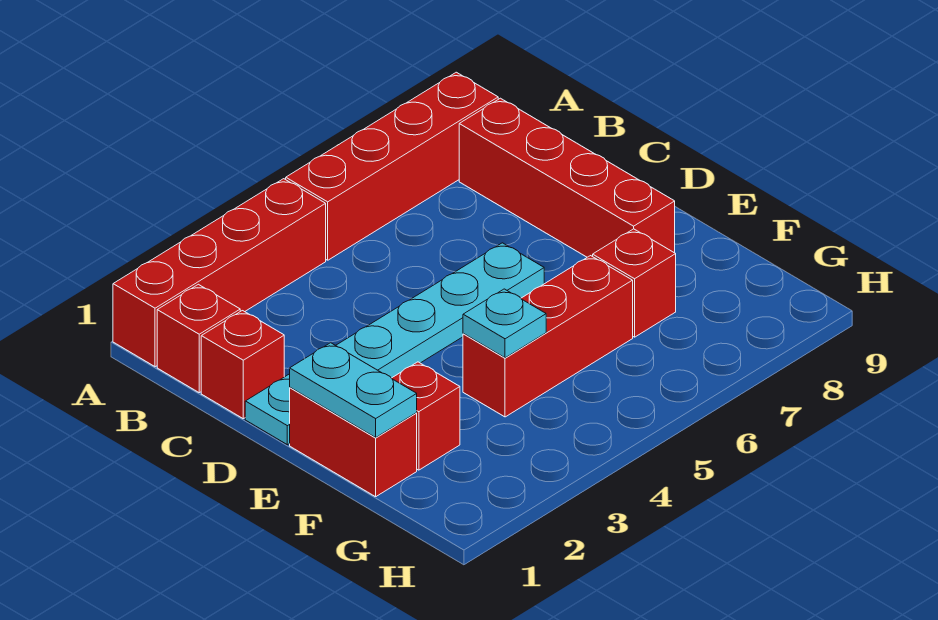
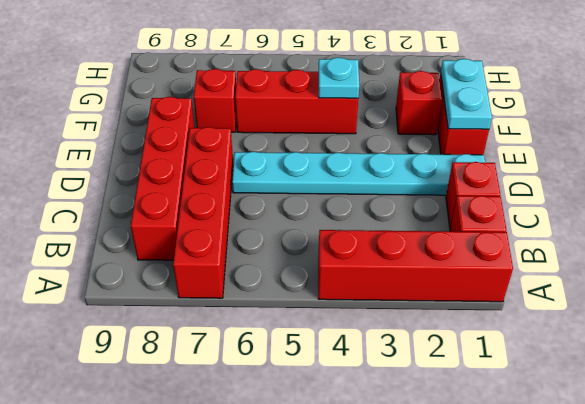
red 1x4 brick [286,72,498,260] -> red 1x4 brick turned to [173,127,233,298]

